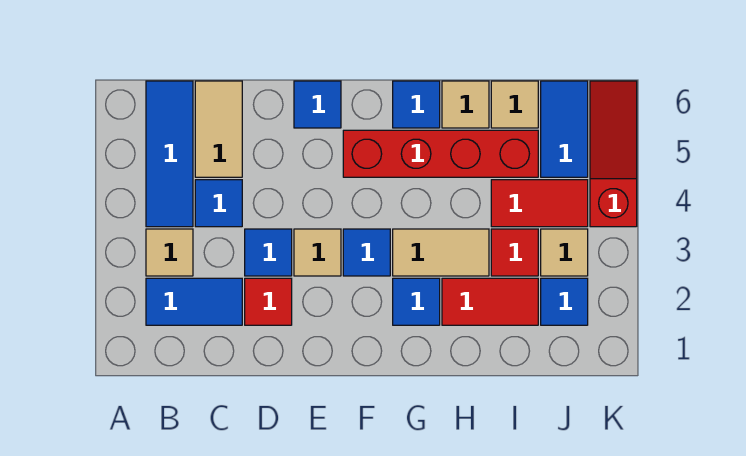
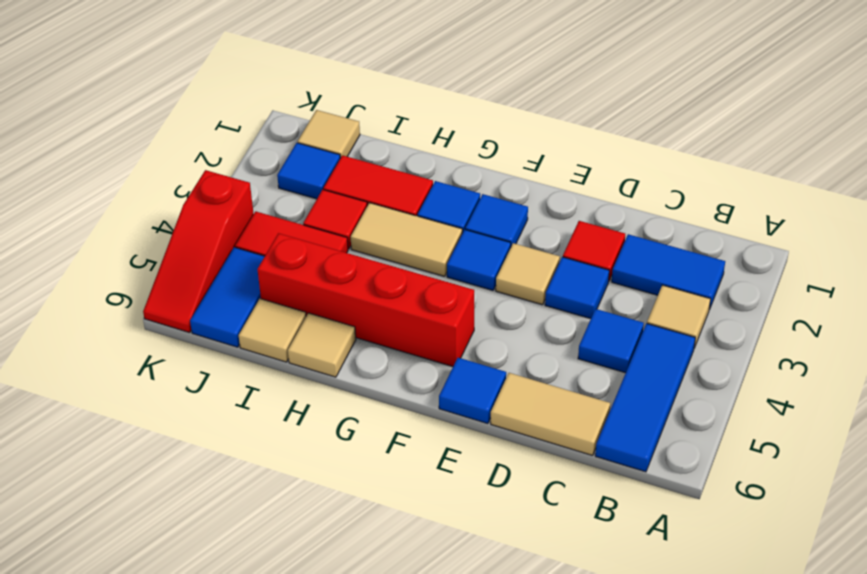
tan 1x2 tile [195,81,242,177] -> tan 1x2 tile turned to [491,373,610,456]
blue 1x1 tile [393,81,440,128] -> blue 1x1 tile moved to [465,194,528,246]
tan 1x1 tile [541,229,588,276] -> tan 1x1 tile moved to [298,110,360,158]

